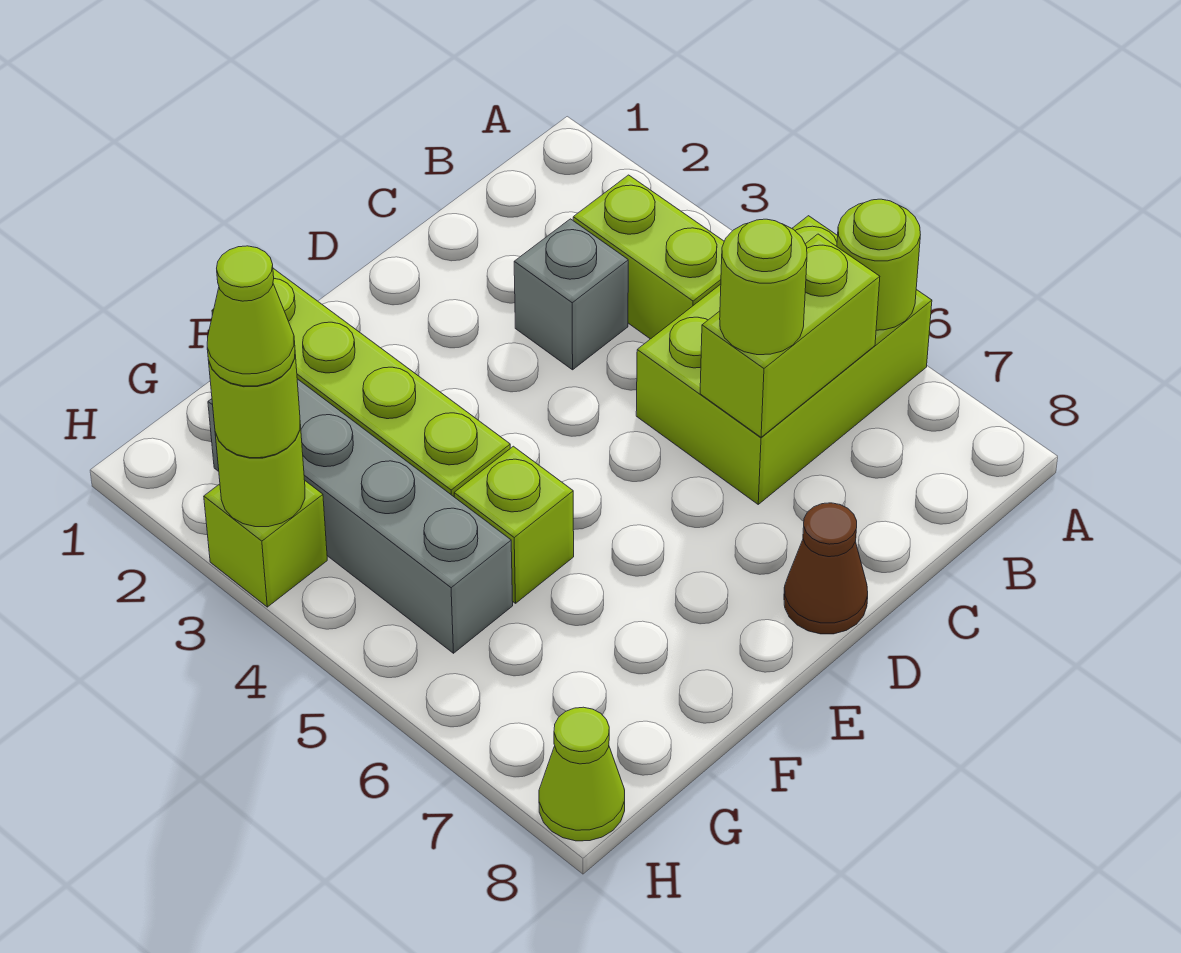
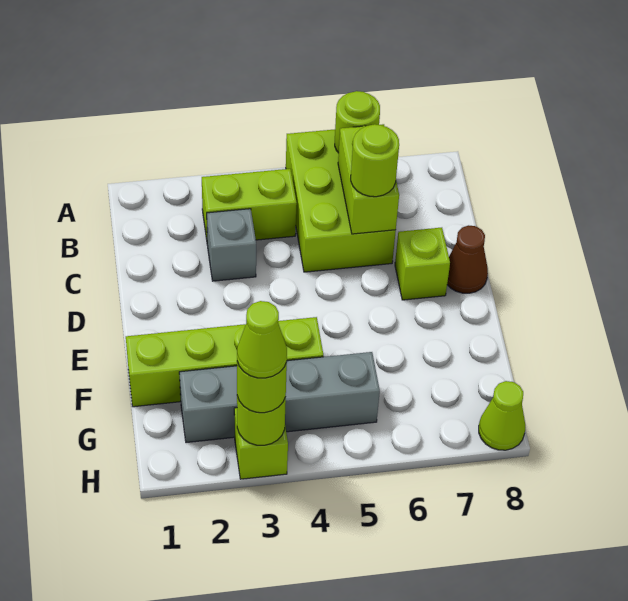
lime 1x1 brick [454,446,574,603] -> lime 1x1 brick moved to [395,228,450,300]

